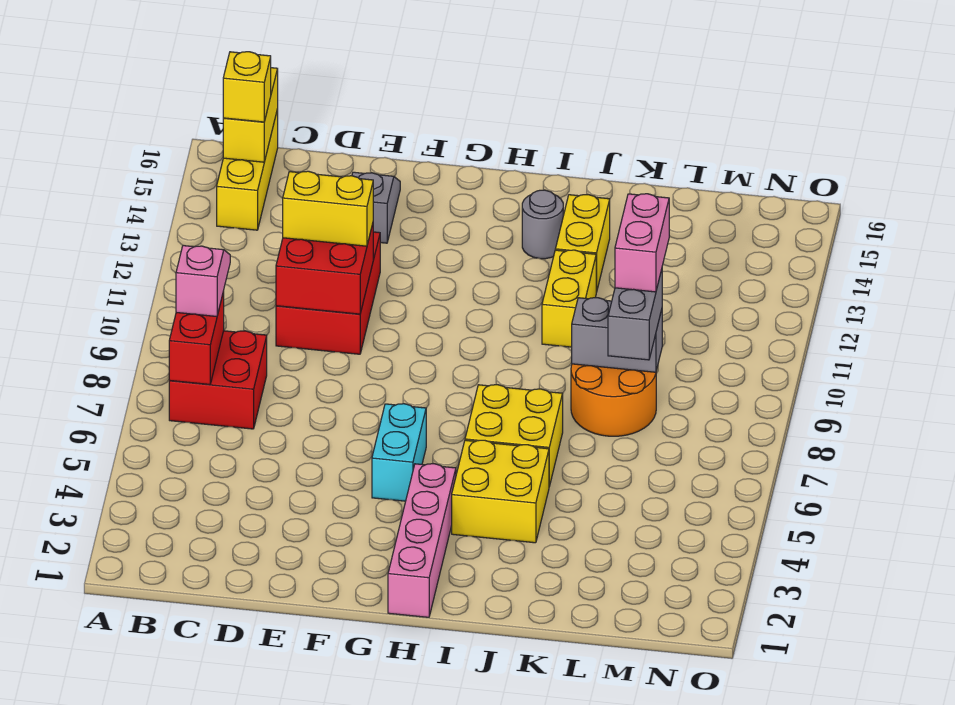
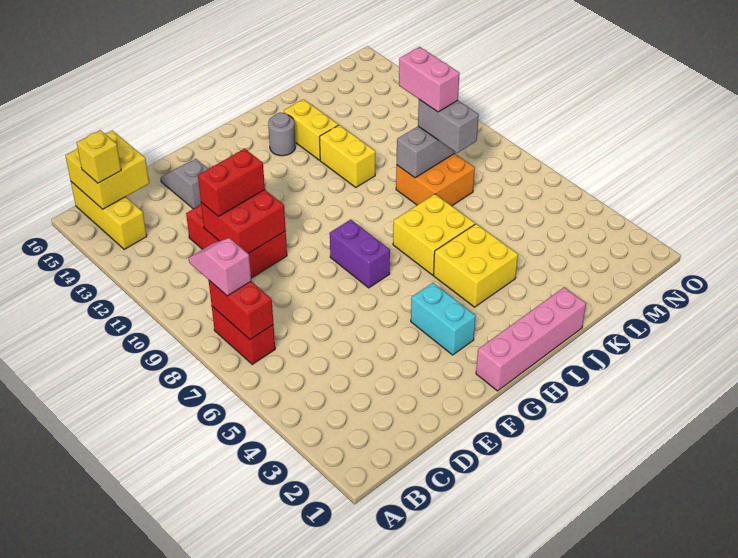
red 2x2 brick [169,331,267,429] -> red 1x2 brick [212,307,275,364]
yellow 1x2 brick [223,68,278,162] -> yellow 2x2 brick [65,130,149,209]
yellow 1x2 brick [283,171,373,246] -> red 1x2 brick [198,149,265,216]
cyan 1x2 brick [372,404,426,501] -> cyan 1x2 brick moved to [411,283,476,355]
none -> purple 1x2 brick [330,219,390,288]
pink 1x4 brick [388,464,456,617] -> pink 1x4 brick turned to [476,287,586,391]
orange 2x2 round brick [571,364,656,436] -> orange 2x2 brick [396,154,475,206]

